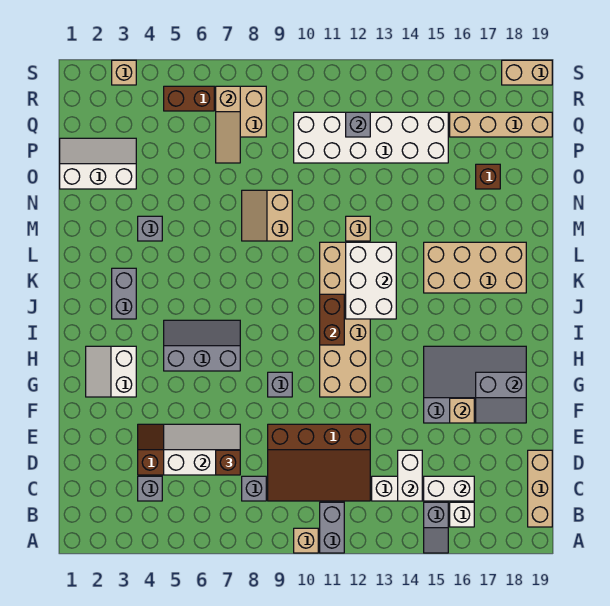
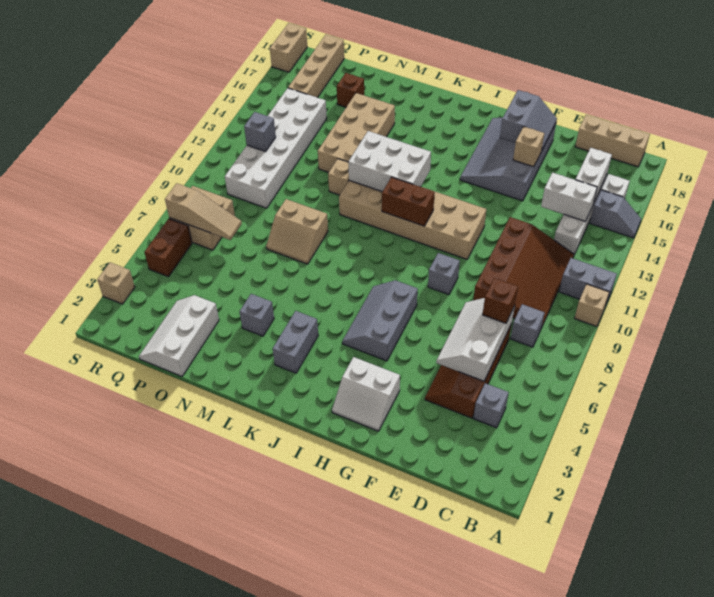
grey 1x2 brick [112,268,136,319] -> grey 1x2 brick turned to [273,311,318,373]
tan 2x4 brick [424,242,526,293] -> tan 2x4 brick moved to [318,93,395,172]

